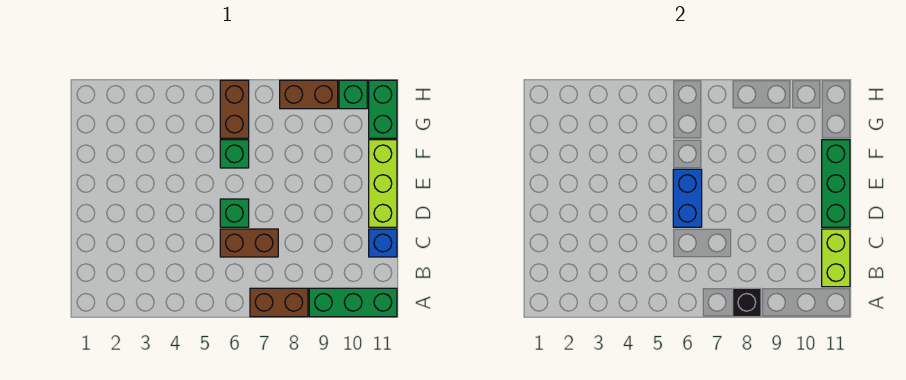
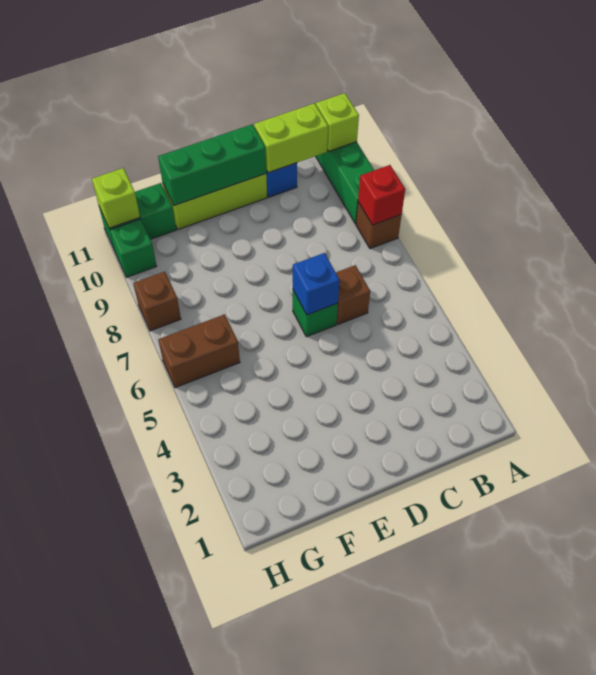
brown 1x2 brick [250,288,308,317] -> brown 1x1 brick [356,202,401,249]
black 1x1 brick [733,288,761,317] -> red 1x1 brick [358,165,405,225]
none -> lime 1x1 brick [316,93,359,151]
brown 1x2 brick [220,229,278,257] -> brown 1x1 brick [336,265,370,324]
blue 1x2 brick [673,169,702,227] -> blue 1x1 brick [293,253,340,315]
green 1x1 brick [220,140,249,168] -> none
brown 1x2 brick [280,80,338,109] -> brown 1x1 brick [133,271,181,331]
none -> lime 1x1 brick [92,168,140,228]

